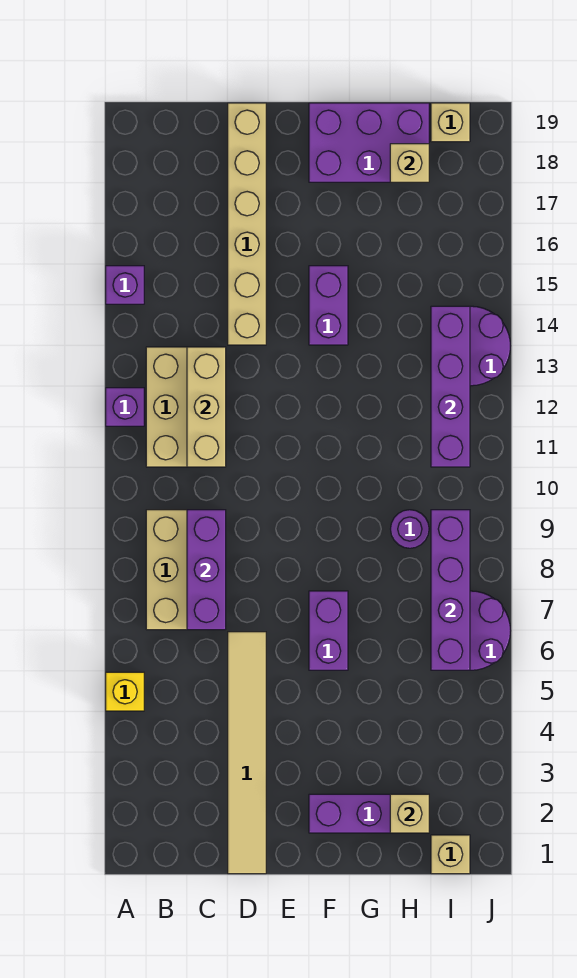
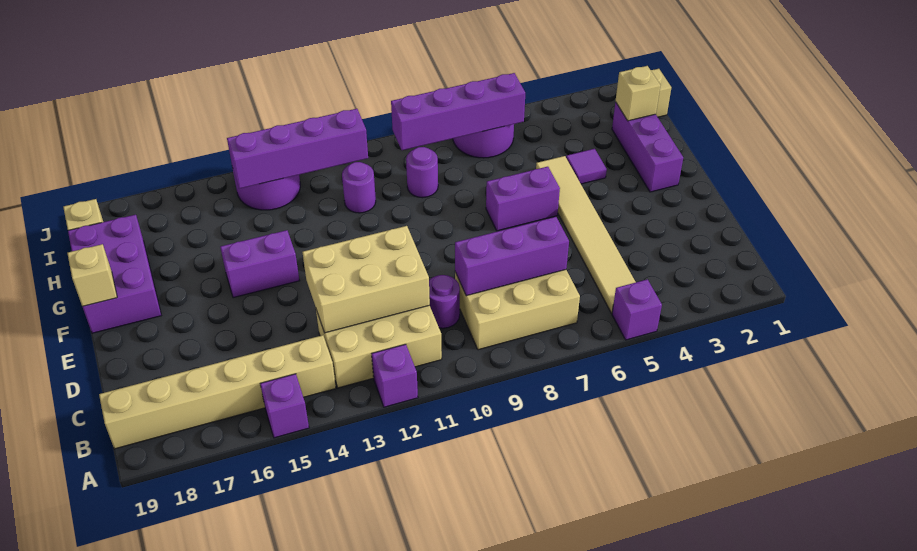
yellow 1x1 brick [106,672,144,711] -> purple 1x1 brick [612,279,662,340]
none -> purple 1x1 round brick [429,275,460,328]
tan 1x3 brick [187,347,226,467] -> tan 2x3 brick [303,226,430,333]
tan 1x6 tile [228,632,266,874] -> tan 1x6 tile turned to [536,156,636,313]
tan 1x6 brick [228,103,266,345] -> tan 1x6 brick moved to [99,335,336,449]
none -> purple 1x1 tile [566,149,607,184]
none -> purple 1x1 round brick [342,162,376,213]
tan 1x1 brick [390,144,429,182] -> tan 1x1 brick moved to [67,244,117,307]

